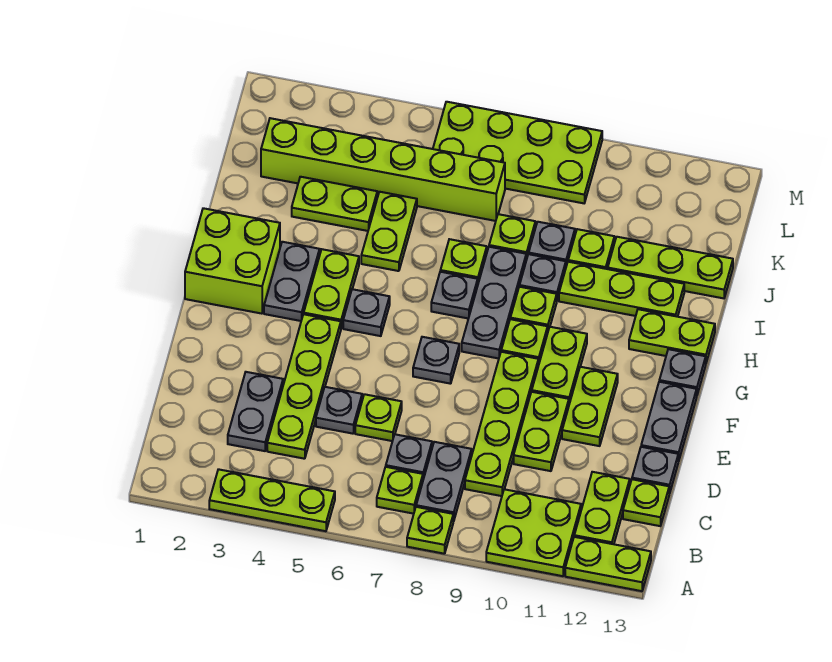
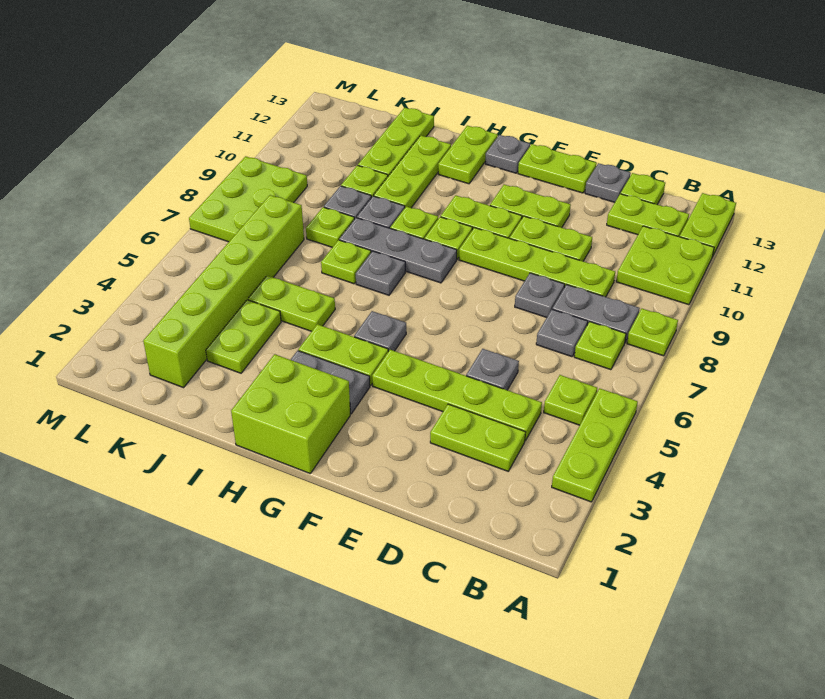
grey 1x2 plate [228,372,283,451] -> lime 1x2 plate [430,404,525,471]
lime 1x1 plate [355,394,402,441] -> lime 1x1 plate moved to [544,375,597,425]
grey 1x2 plate [641,382,697,461] -> lime 1x2 plate [518,144,597,193]
grey 1x1 plate [413,337,459,384] -> grey 1x1 plate moved to [515,273,565,318]
lime 2x4 plate [433,102,602,203] -> lime 2x3 plate [189,156,307,242]

